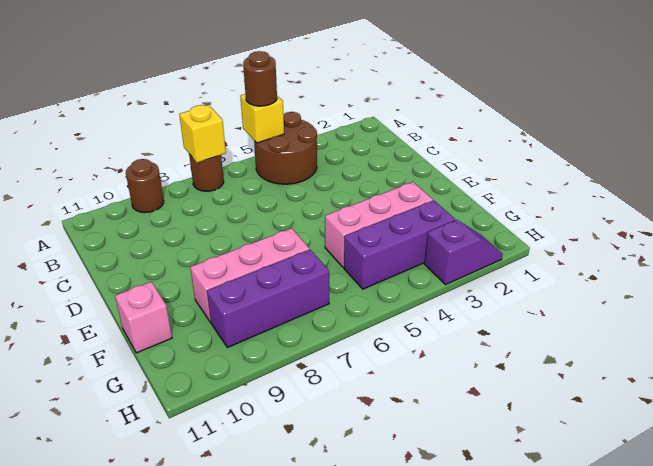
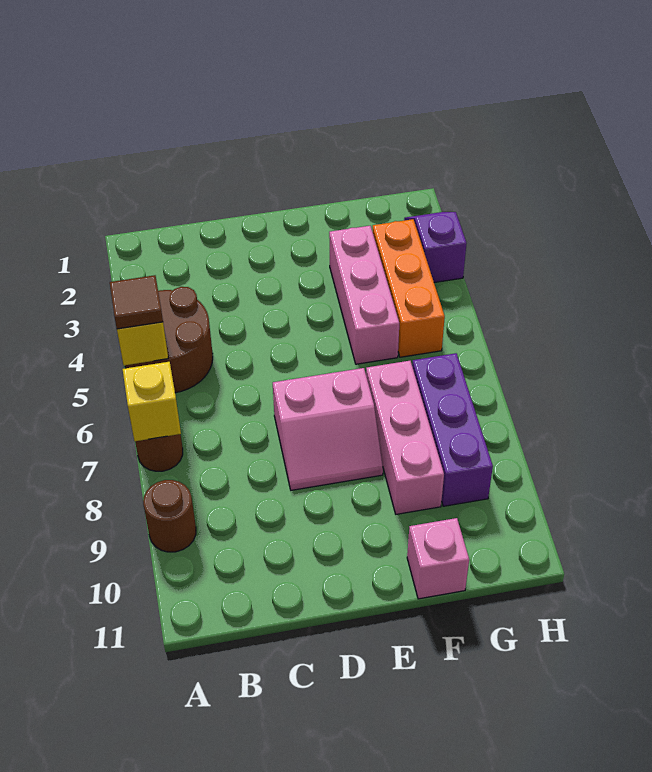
brown 1x1 round brick [243,51,277,106] -> brown 1x1 tile [110,275,163,329]
none -> pink 2x2 slope [273,368,383,490]
purple 1x3 brick [344,201,455,289] -> orange 1x3 brick [373,219,445,357]

